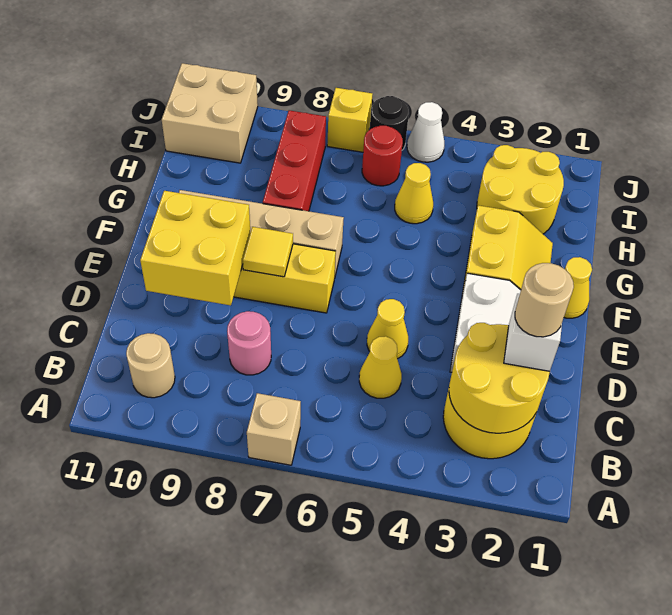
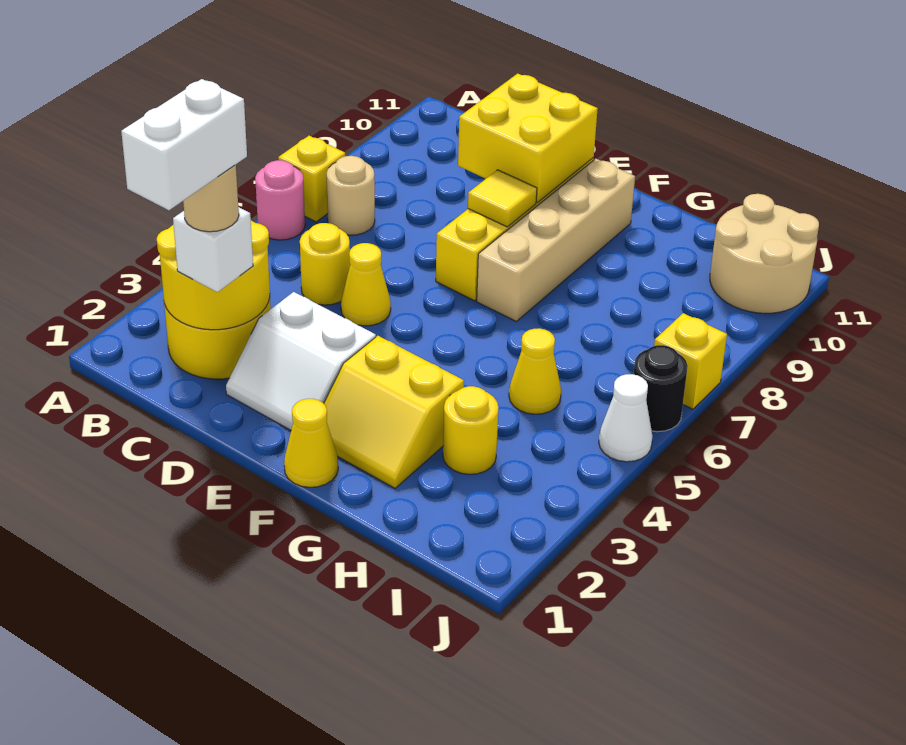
tan 1x1 brick [247,393,301,465] -> yellow 1x1 brick [278,136,345,222]
tan 1x1 round brick [126,333,175,398] -> tan 1x1 round brick moved to [327,156,375,235]
none -> white 1x2 brick [121,79,247,210]
yellow 1x1 cone [359,336,402,398] -> yellow 1x1 round brick [300,223,350,305]
pink 1x1 round brick [227,311,271,375] -> pink 1x1 round brick moved to [255,160,305,240]
red 1x3 brick [263,110,326,211] -> none
yellow 2x2 round brick [477,145,564,234] -> yellow 1x1 round brick [443,386,499,474]
red 1x1 round brick [362,126,403,186] -> none
tan 2x2 brick [162,63,258,163] -> tan 2x2 round brick [710,194,819,313]

